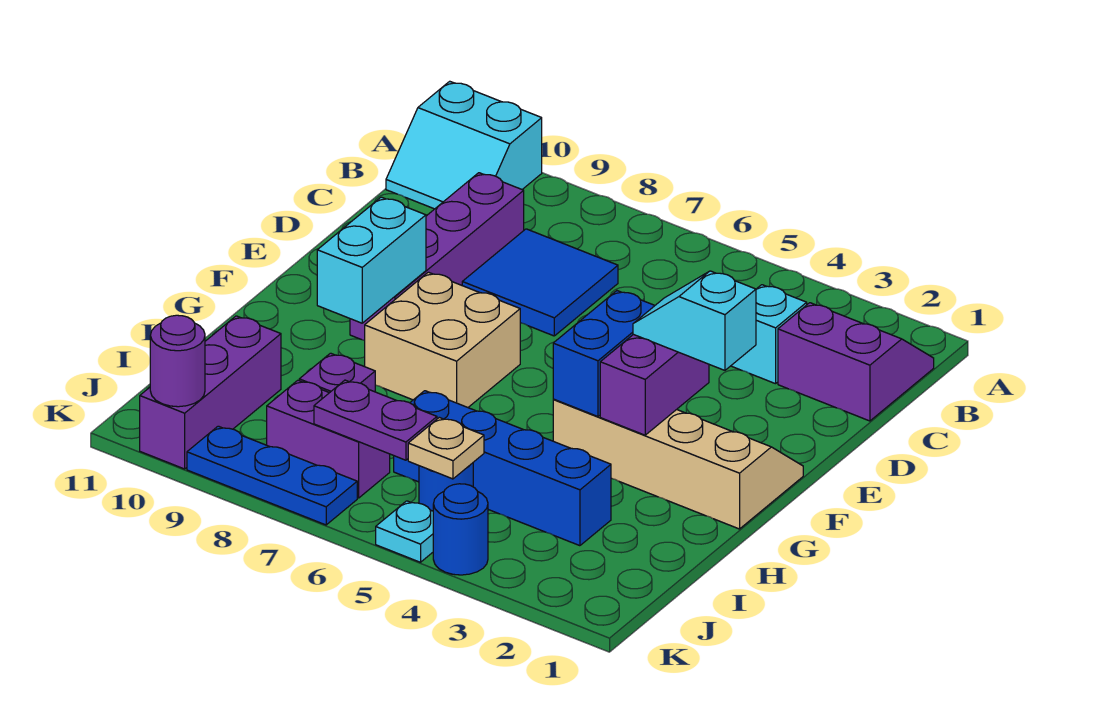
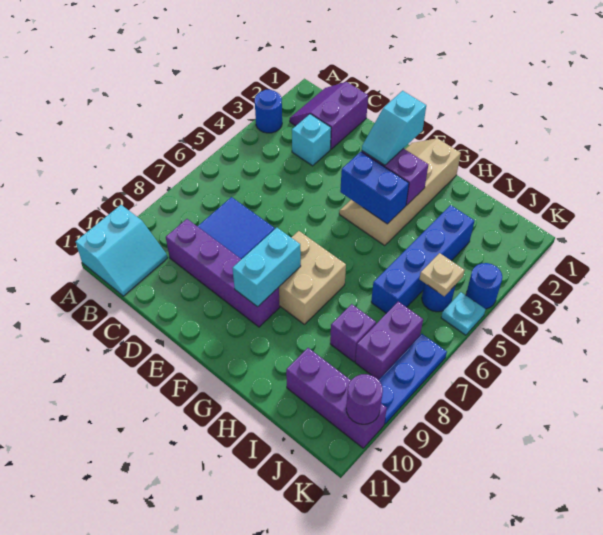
none -> blue 1x1 round brick [255,89,282,133]
cyan 1x2 brick [317,197,426,323] -> cyan 1x2 brick turned to [233,228,301,307]
purple 1x2 plate [314,380,437,460] -> none

